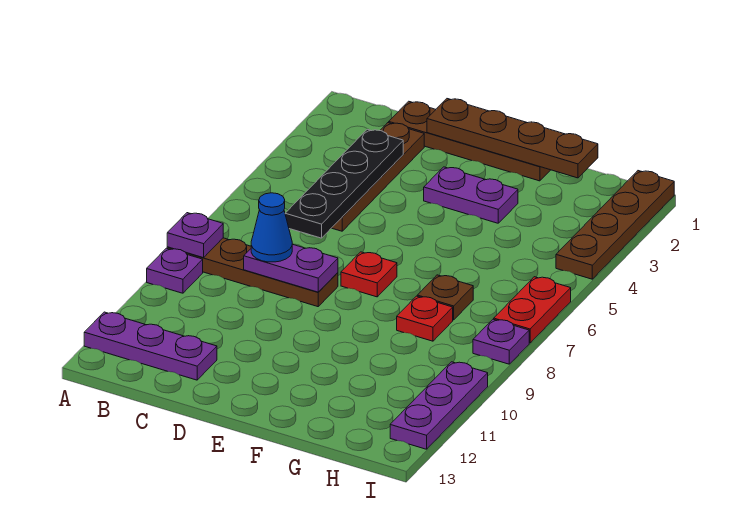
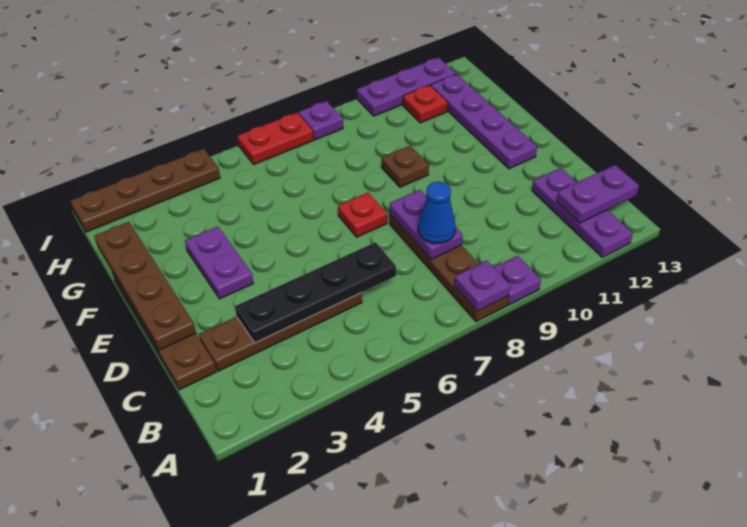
none -> purple 1x2 plate [557,165,639,223]
none -> purple 1x4 plate [431,74,537,169]
brown 1x1 plate [417,275,473,320] -> brown 1x1 plate moved to [382,146,429,187]
red 1x1 plate [397,296,453,341] -> red 1x1 plate moved to [403,85,447,123]

